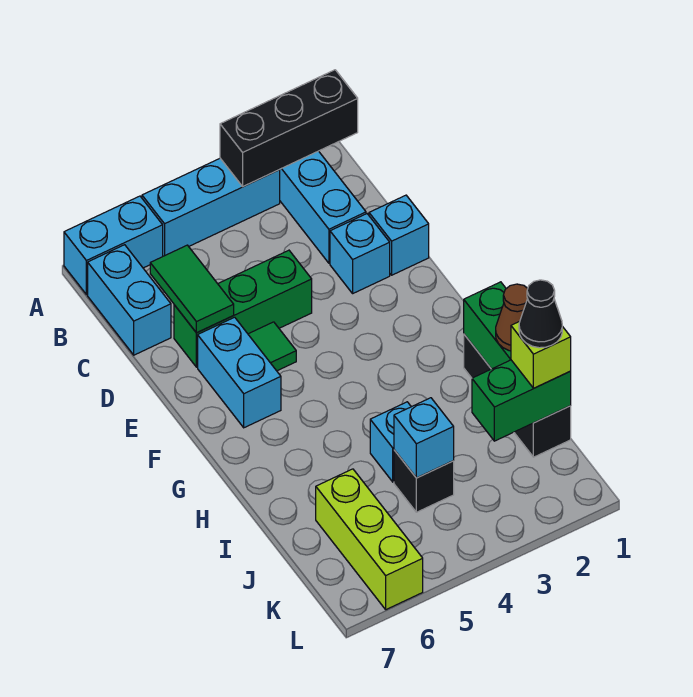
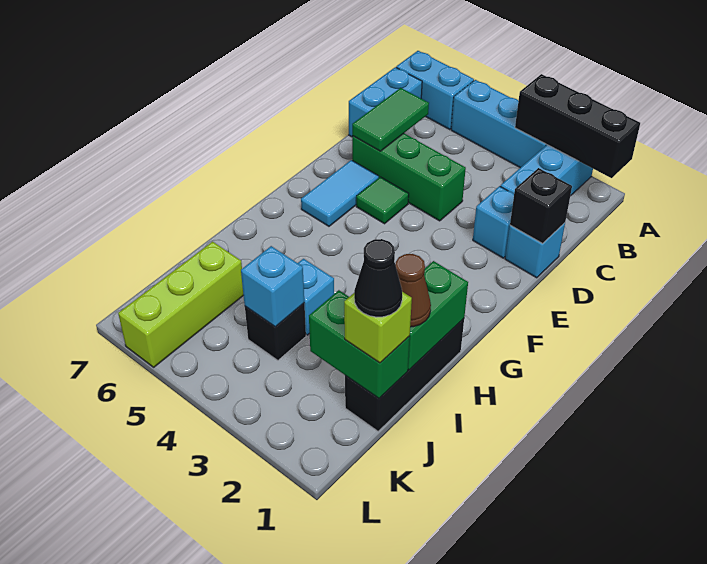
none -> black 1x1 brick [510,168,572,244]
cyan 1x2 brick [198,317,281,428] -> cyan 1x2 tile [301,160,379,226]

